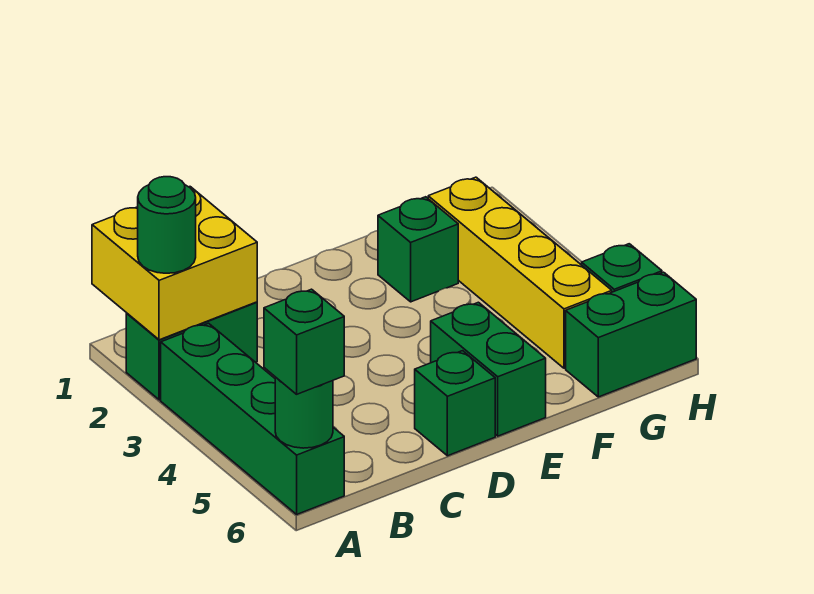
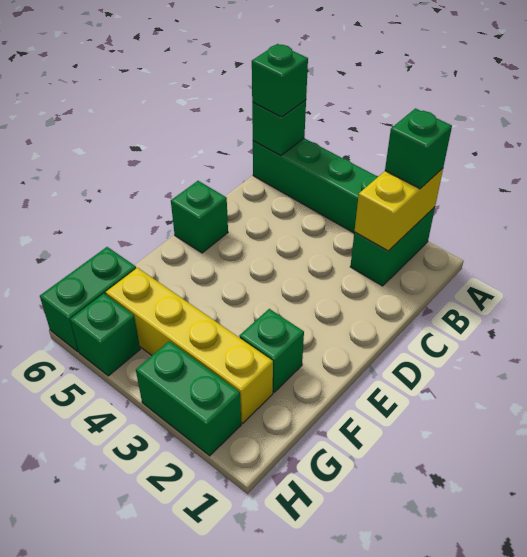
yellow 2x2 brick [92,187,257,340] -> yellow 1x2 brick [354,168,443,251]
green 1x1 round brick [138,177,196,273] -> green 1x1 brick [385,109,452,189]
green 1x1 round brick [275,377,333,448] -> green 1x1 brick [252,100,306,156]
green 1x2 brick [431,302,546,436] -> green 1x2 brick moved to [136,341,241,456]

